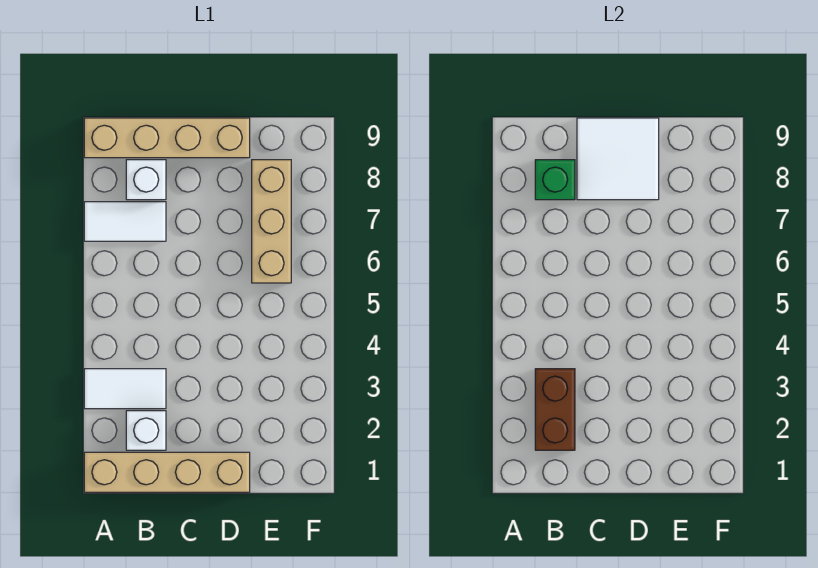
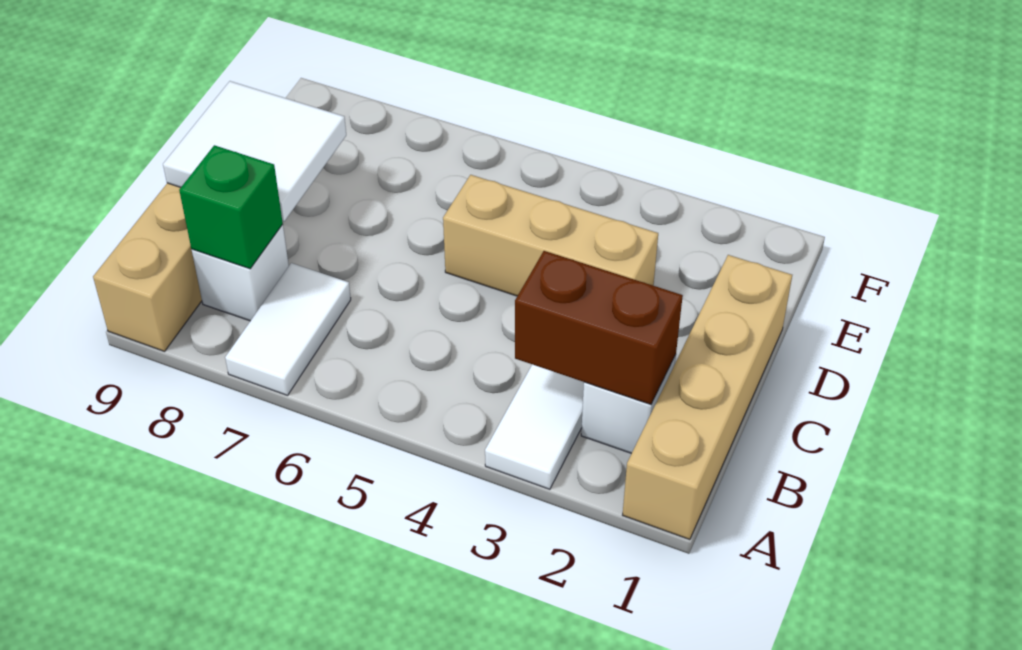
tan 1x3 brick [252,160,291,283] -> tan 1x3 brick moved to [443,175,658,296]

